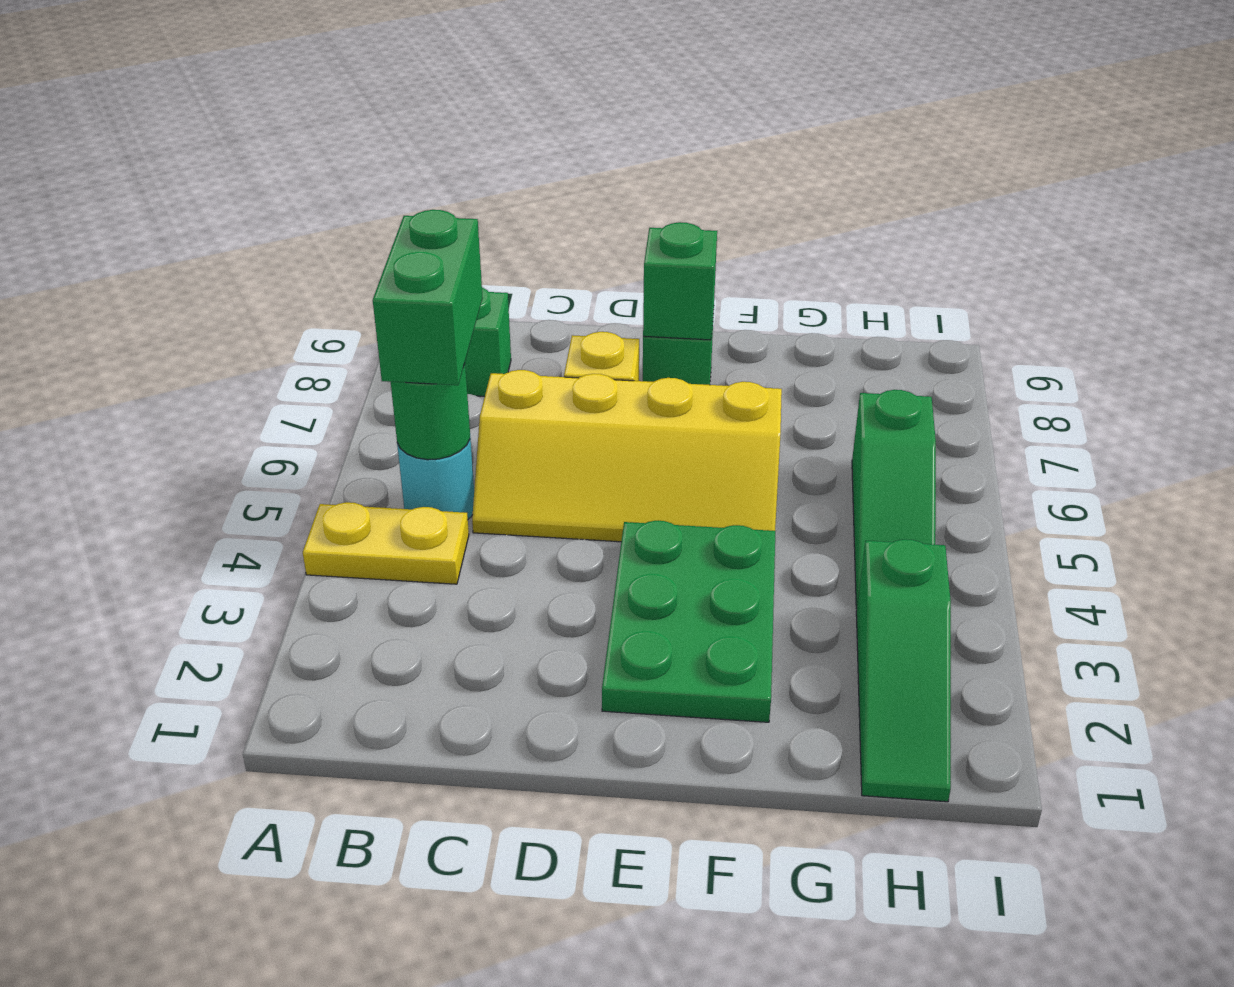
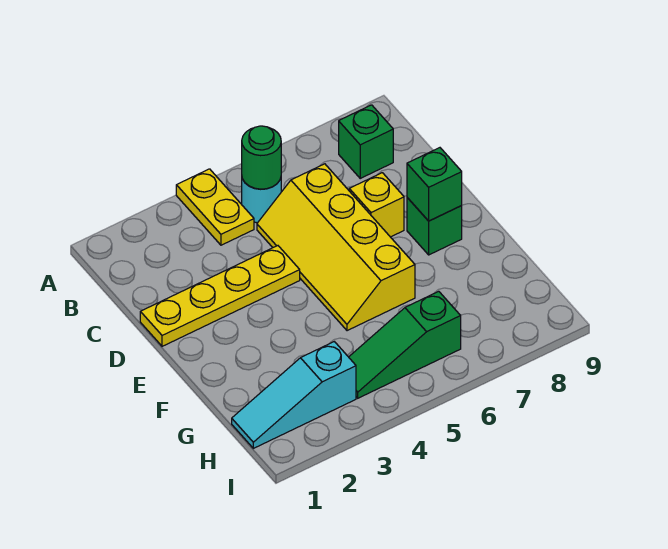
green 1x2 brick [373,210,483,385] -> none
none -> yellow 1x4 plate [140,246,300,346]
green 2x3 plate [602,521,775,722] -> none
green 1x3 slope [856,539,951,802] -> cyan 1x3 slope [232,342,356,448]

